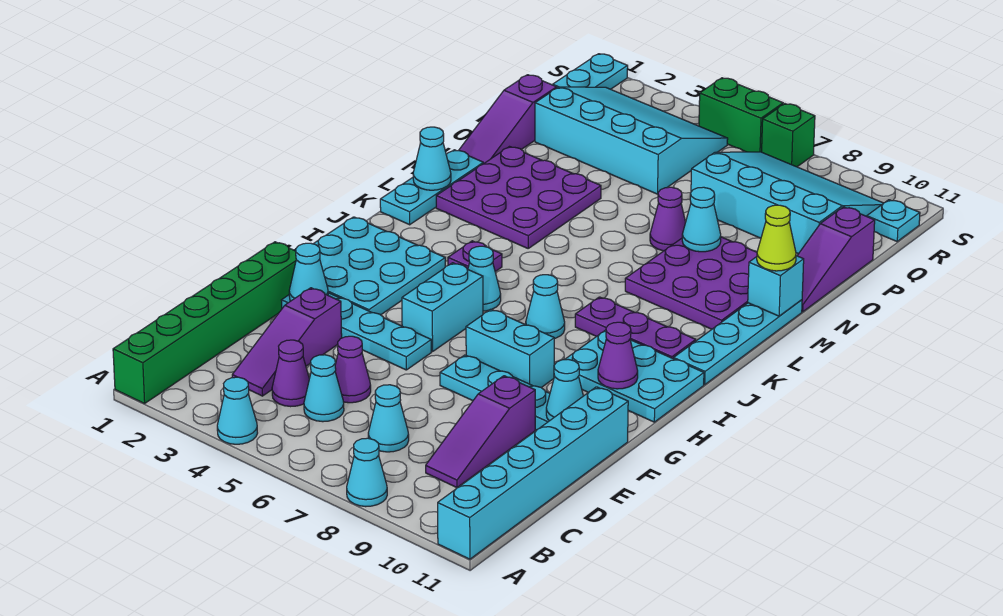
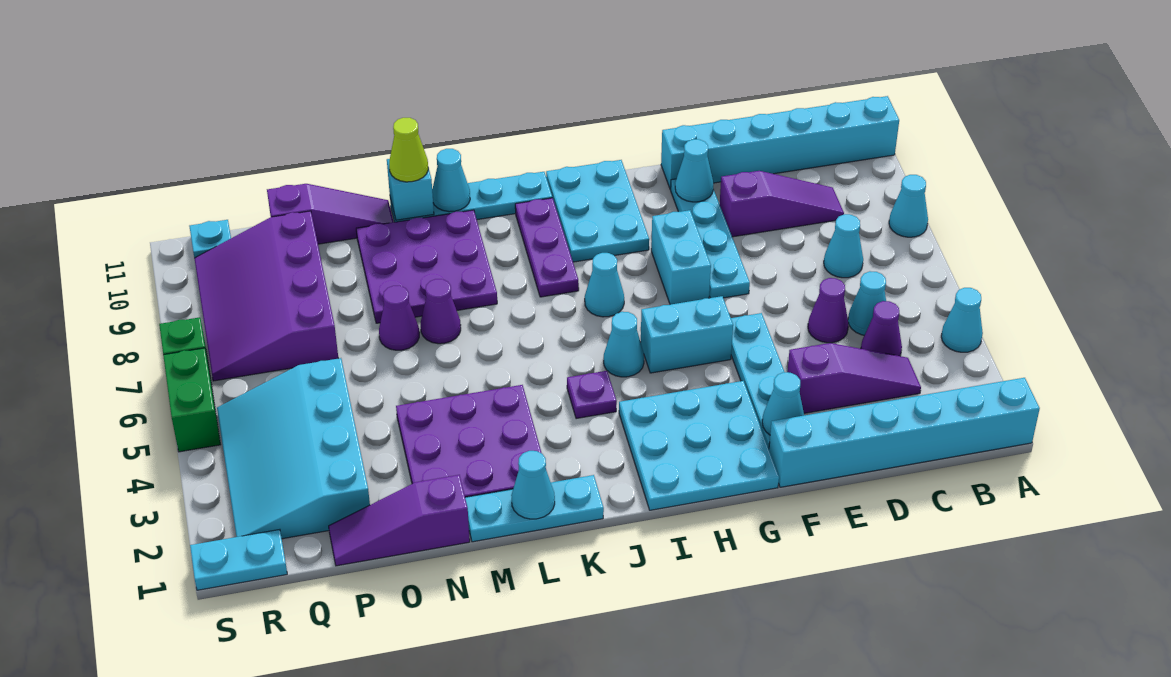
green 1x6 brick [113,242,296,404] -> cyan 1x6 brick [769,378,1040,487]
purple 1x1 cone [598,322,638,389] -> purple 1x1 cone moved to [421,279,461,344]
purple 1x3 slope [459,75,557,164] -> purple 1x3 slope turned to [329,475,470,566]
cyan 1x1 cone [682,187,721,252] -> cyan 1x1 cone moved to [432,149,470,212]
cyan 3x4 slope [691,152,883,254] -> purple 3x4 slope [194,211,338,381]

